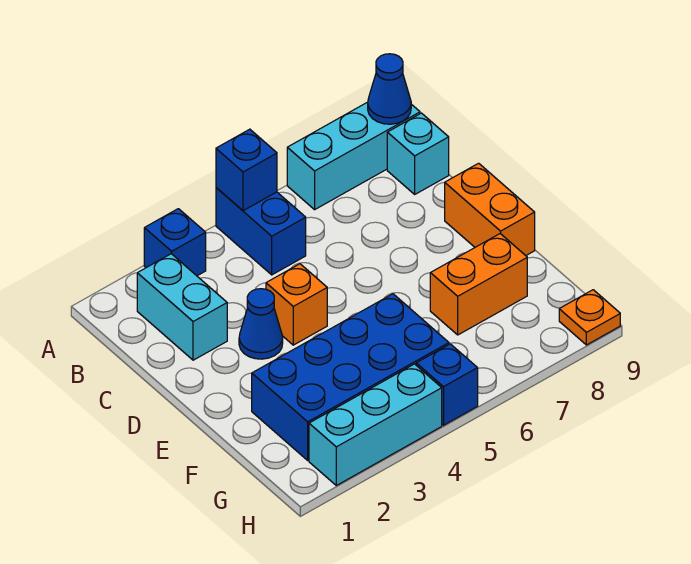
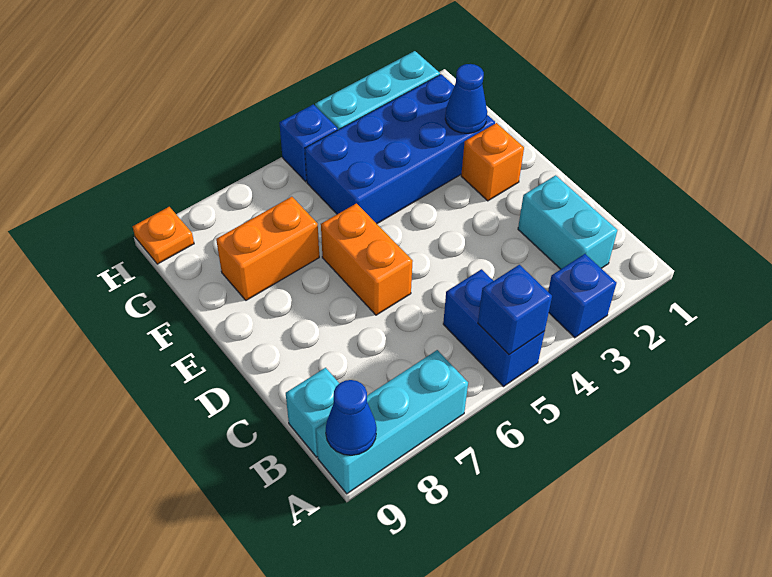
blue 1x1 cone [239,289,283,359] -> blue 1x1 cone moved to [445,64,487,133]
orange 1x1 brick [266,264,327,345] -> orange 1x1 brick moved to [461,123,524,201]
orange 1x2 brick [445,163,535,256] -> orange 1x2 brick moved to [321,204,413,315]

